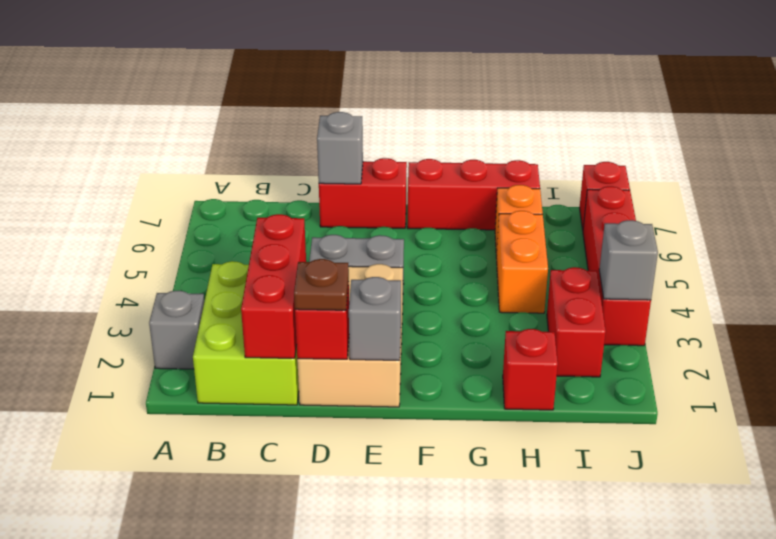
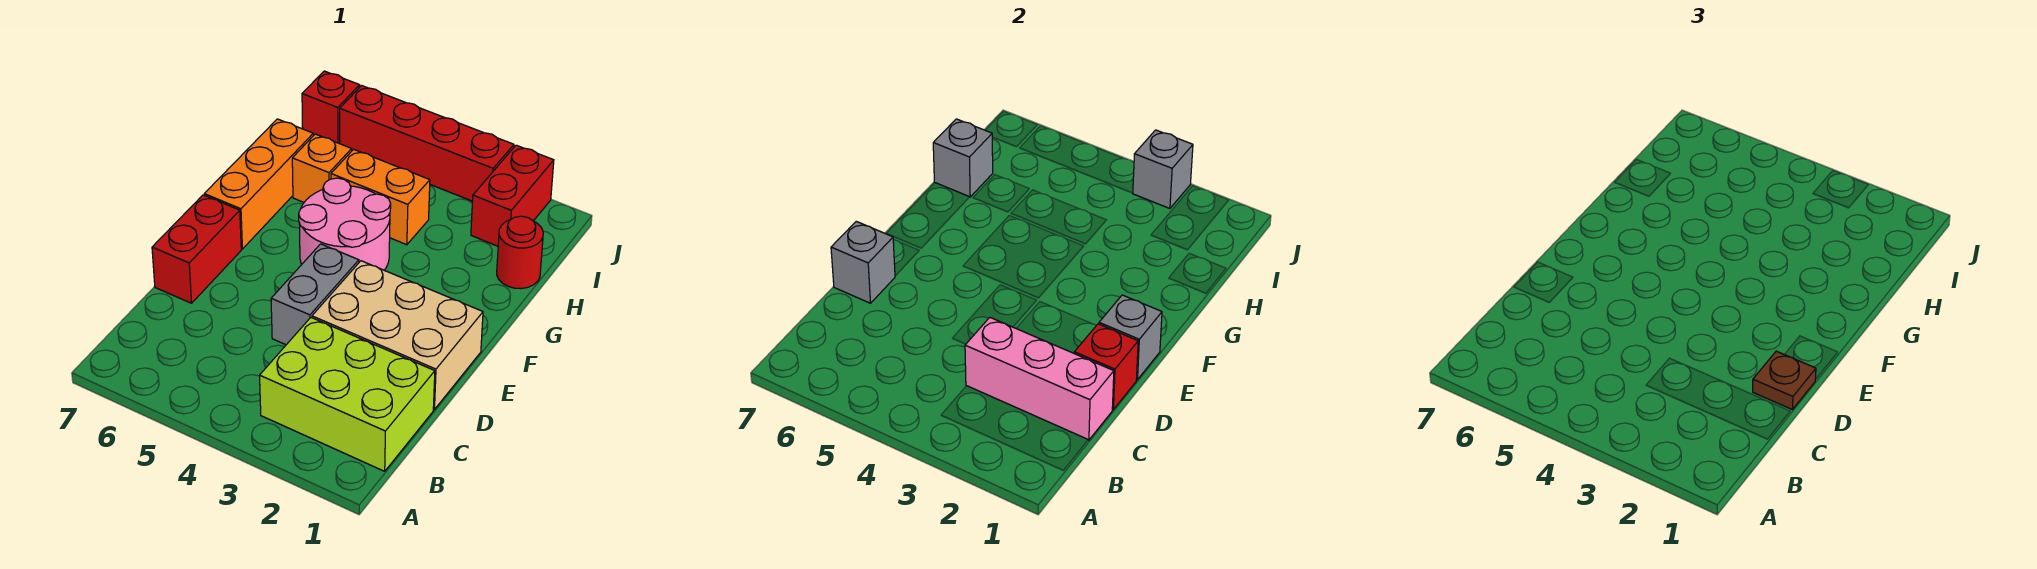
grey 1x1 brick [149,291,205,369] -> grey 1x1 brick moved to [933,119,993,197]
red 1x3 brick [241,214,306,358] -> pink 1x3 brick [965,318,1114,440]
none -> pink 2x2 round brick [299,178,391,270]
red 1x3 brick [407,159,540,230] -> orange 1x3 brick [204,119,313,249]
red 1x1 brick [503,329,558,410] -> red 1x1 round brick [497,216,543,289]
red 1x2 brick [547,267,606,377] -> red 1x2 brick turned to [471,145,554,246]

